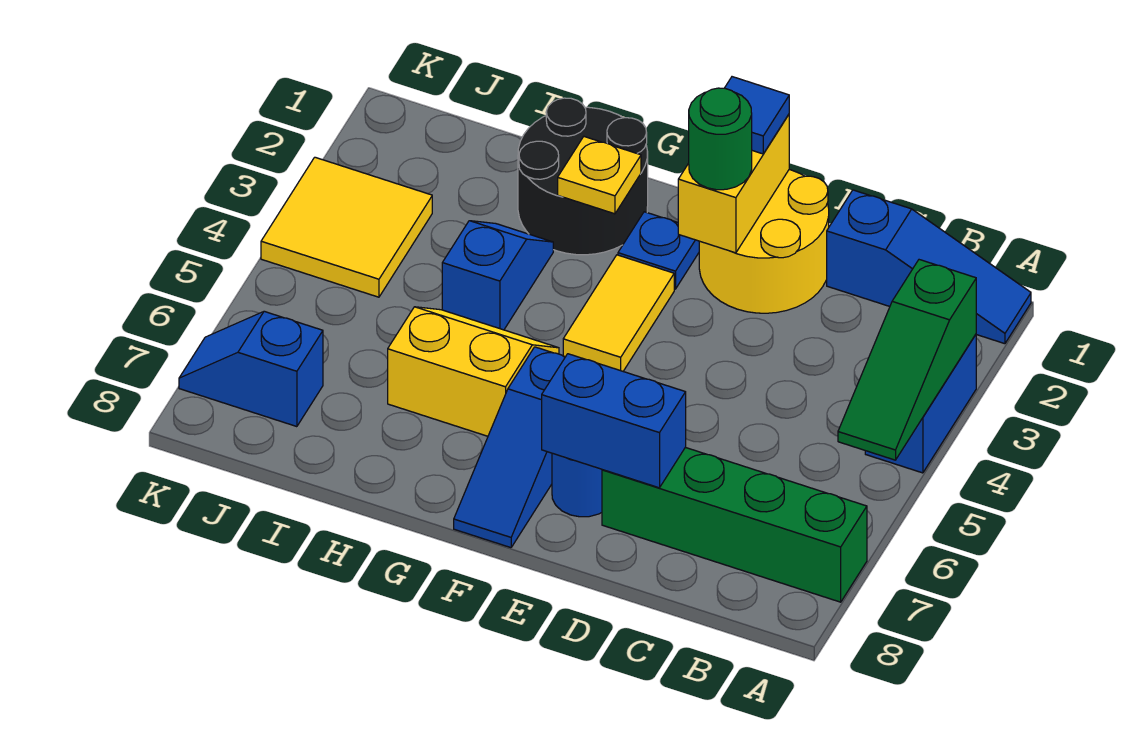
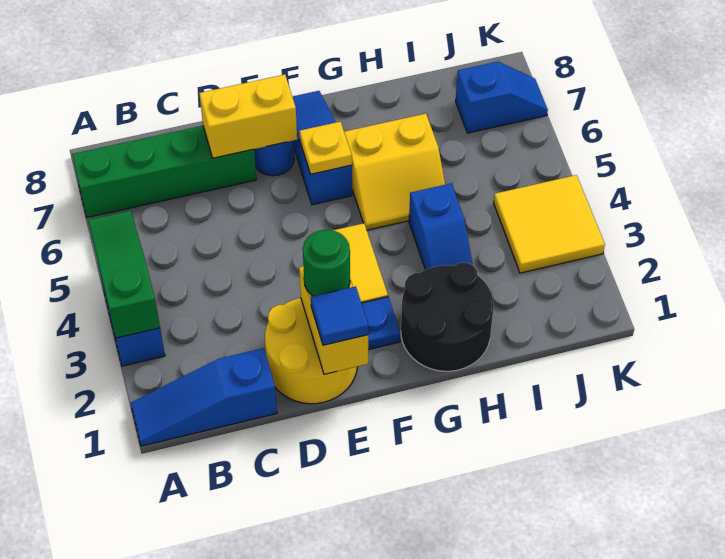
blue 1x2 brick [542,354,686,488] -> yellow 1x2 brick [199,75,297,158]
yellow 1x1 plate [558,137,641,214] -> yellow 1x1 plate moved to [299,122,352,174]

